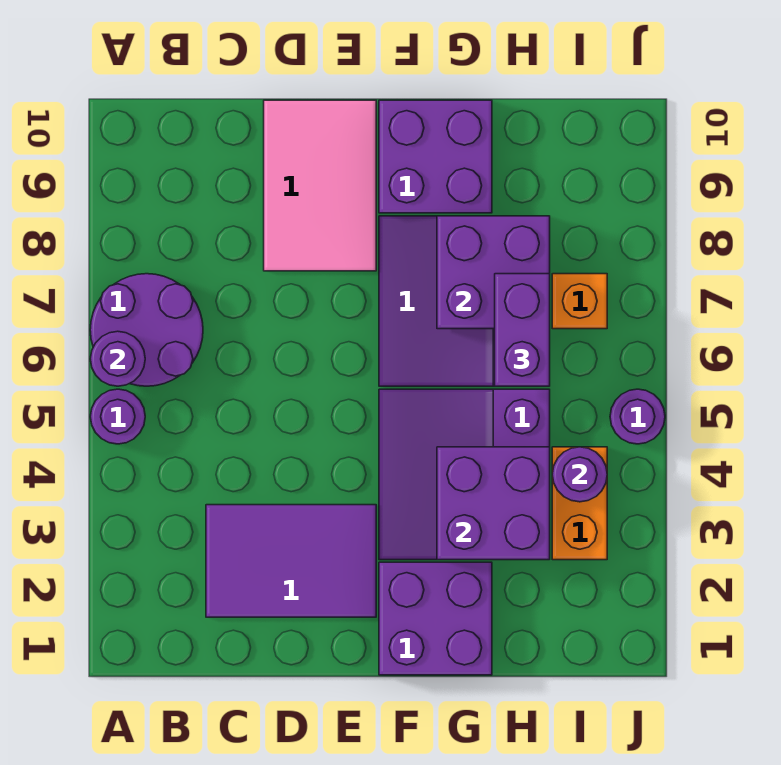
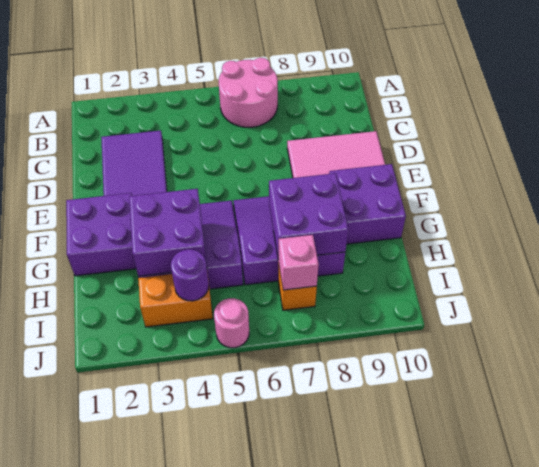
purple 1x1 round brick [90,389,145,444] -> none
purple 2x2 round brick [90,274,203,386] -> pink 2x2 round brick [219,58,278,127]
purple 1x1 round brick [90,331,145,386] -> none
purple 1x2 brick [495,274,550,386] -> none
none -> pink 1x1 brick [278,235,319,290]
purple 1x1 round brick [610,389,665,444] -> pink 1x1 round brick [214,298,249,348]

